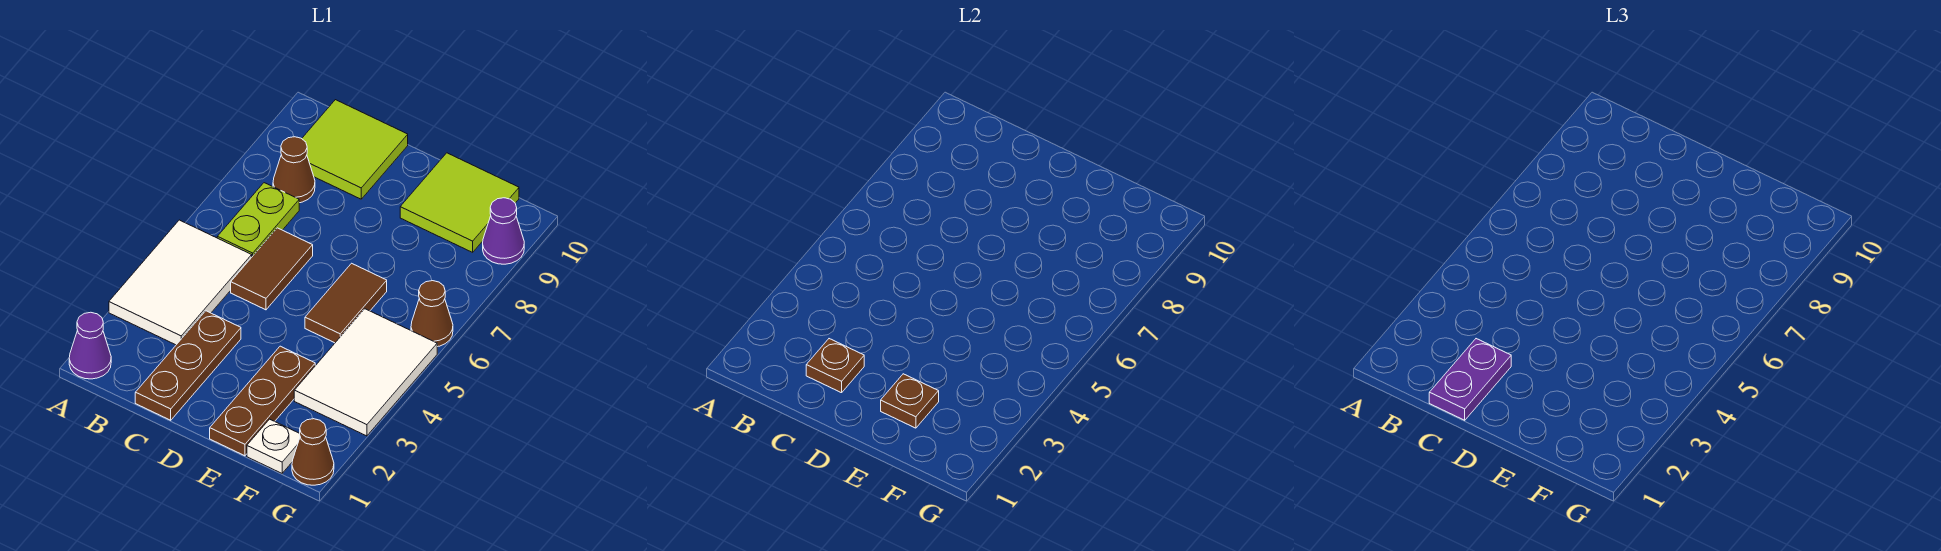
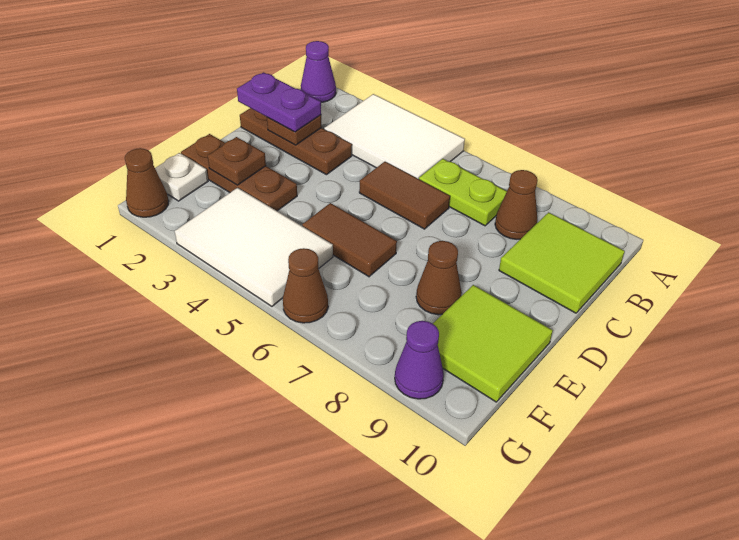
none -> brown 1x1 cone [416,241,462,315]

